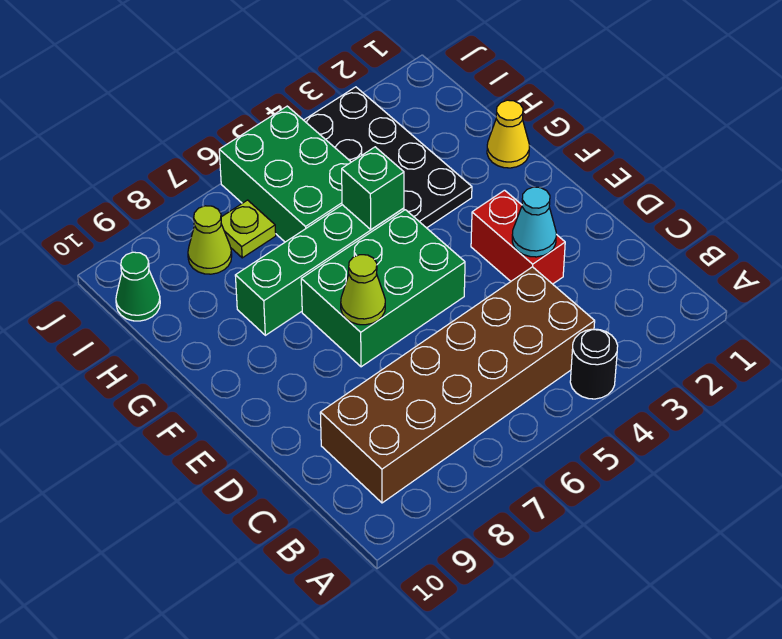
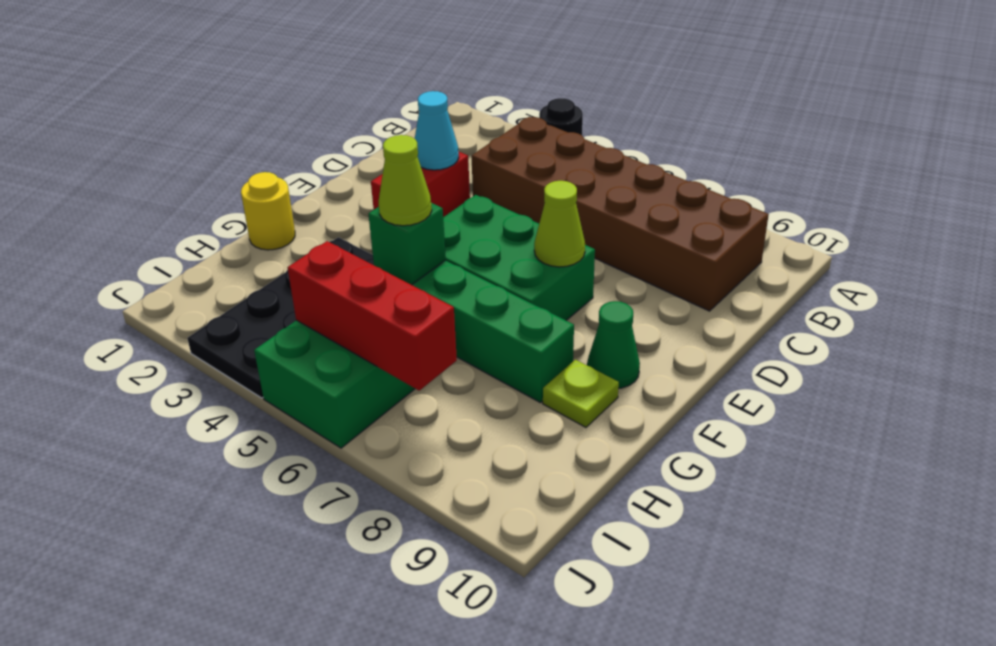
yellow 1x1 cone [487,100,529,168] -> yellow 1x1 round brick [241,172,295,250]
none -> red 1x3 brick [288,241,457,390]
lime 1x1 plate [221,200,276,258] -> lime 1x1 plate moved to [543,360,619,427]
lime 1x1 cone [188,206,232,274] -> lime 1x1 cone moved to [379,135,432,226]
green 1x1 cone [116,252,160,321] -> green 1x1 cone moved to [587,301,640,388]

